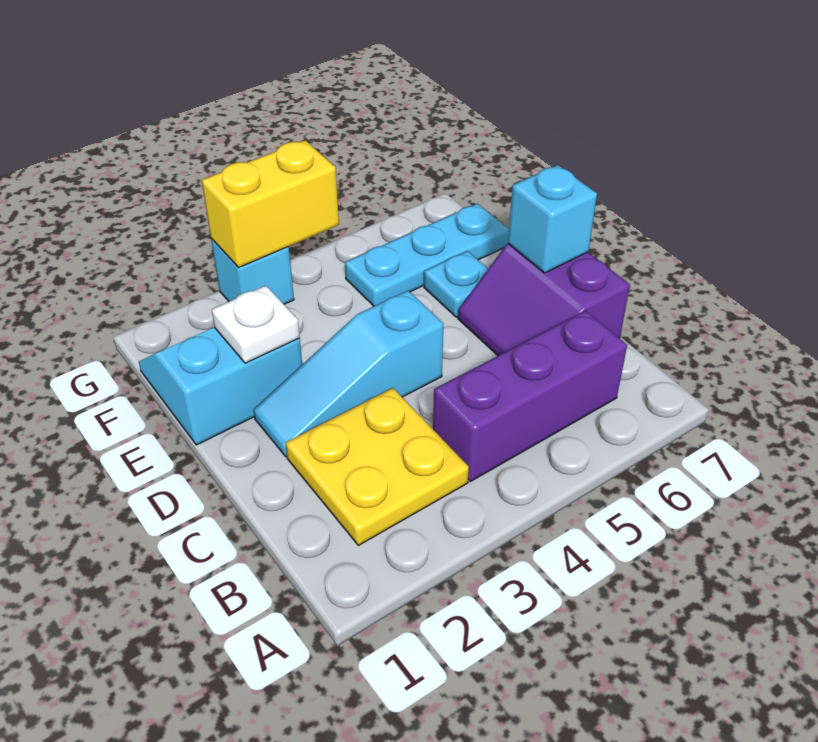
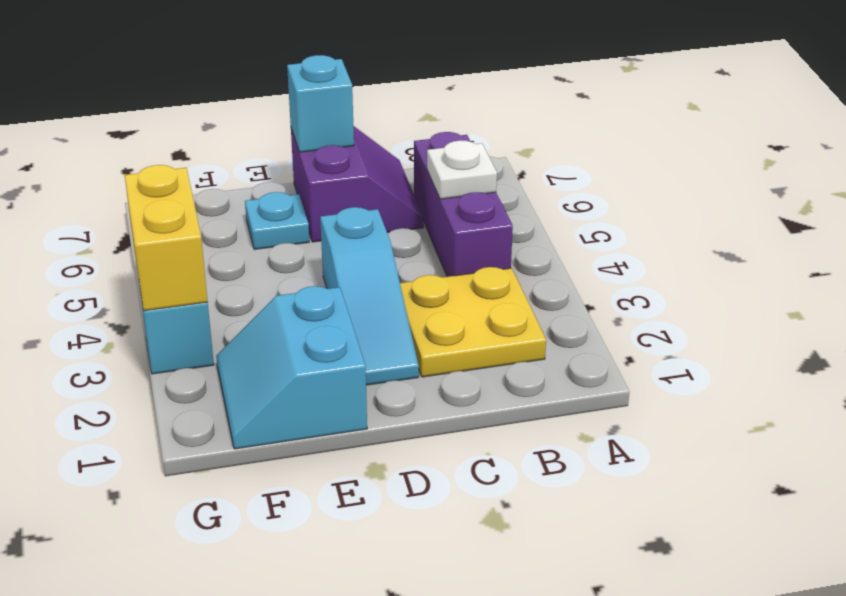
purple 2x2 slope [458,244,630,356] -> purple 2x2 slope turned to [291,126,424,242]
white 1x1 plate [212,286,300,363] -> white 1x1 plate moved to [427,140,497,199]
cyan 1x3 plate [345,204,509,306] -> none

